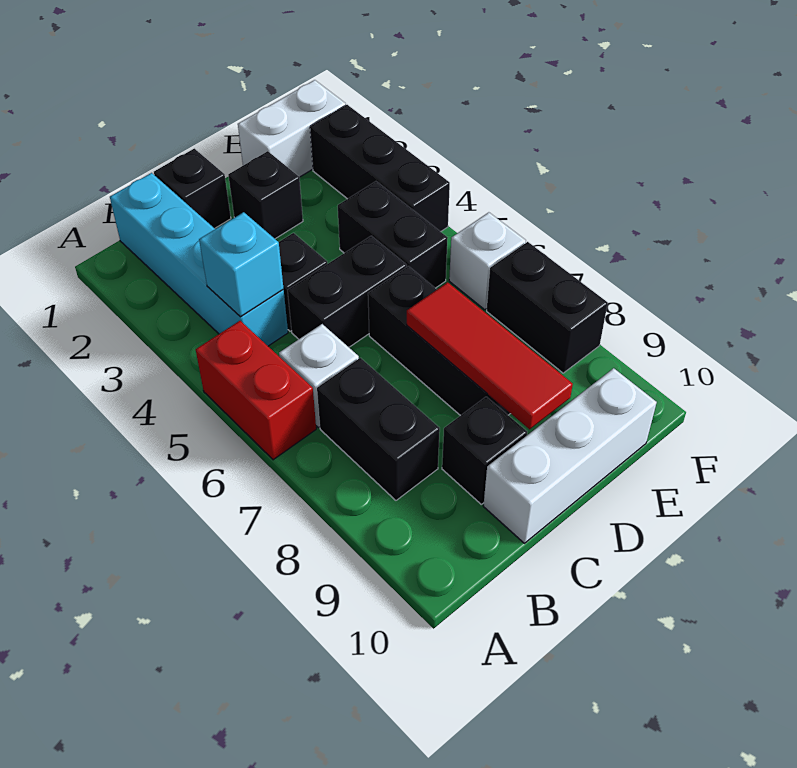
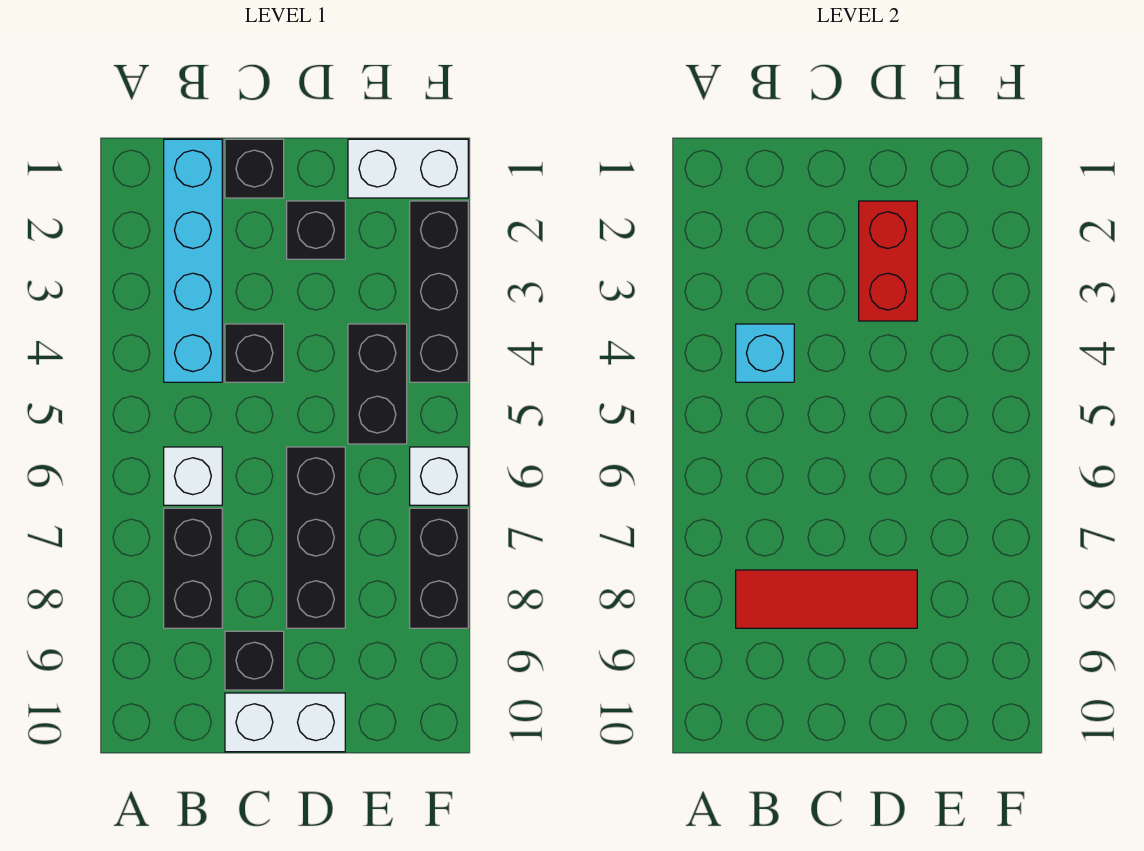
red 1x2 brick [196,321,316,460] -> red 1x2 brick moved to [859,201,917,321]
black 1x2 brick [288,236,407,347] -> none
white 1x3 brick [483,368,657,543] -> white 1x2 brick [225,693,345,752]
red 1x3 tile [407,282,573,429] -> red 1x3 tile turned to [736,570,917,628]

